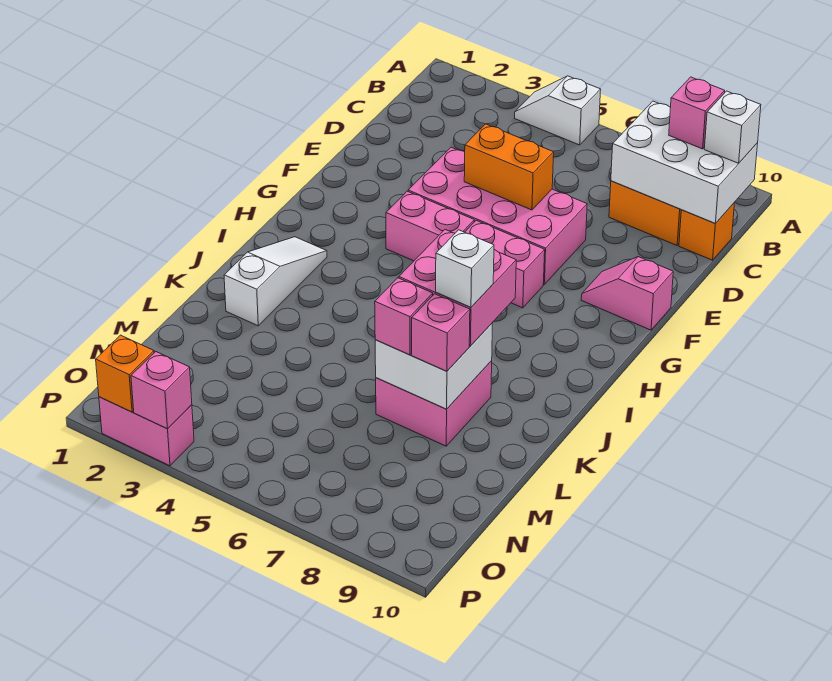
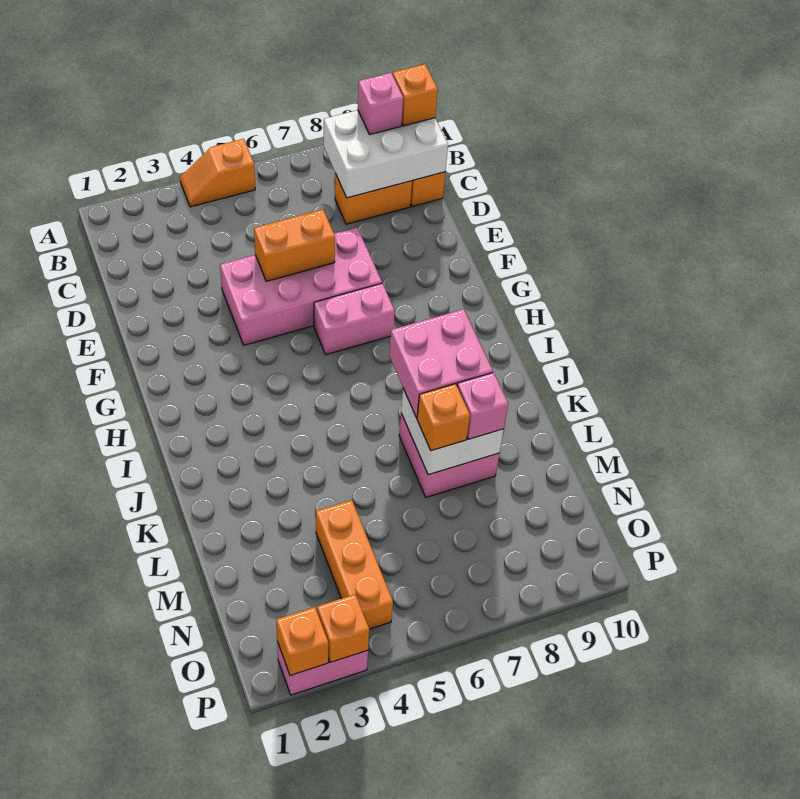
white 1x2 slope [515,76,601,145] -> orange 1x2 slope [180,139,255,207]
white 1x1 brick [704,91,761,163] -> orange 1x1 brick [393,64,438,126]
pink 1x2 slope [581,257,673,330] -> none
pink 1x2 brick [386,191,474,261] -> none
white 1x3 slope [224,237,327,326] -> none
white 1x1 brick [436,230,494,307] -> none
pink 1x1 brick [375,278,433,355] -> orange 1x1 brick [417,384,470,451]
none -> orange 1x3 brick [316,500,393,629]
pink 1x1 brick [131,352,192,429] -> orange 1x1 brick [317,594,369,662]

